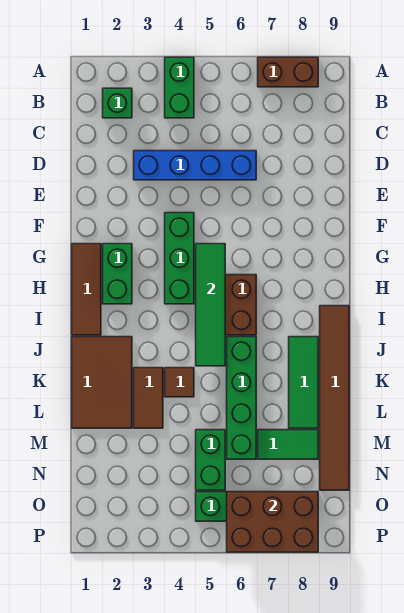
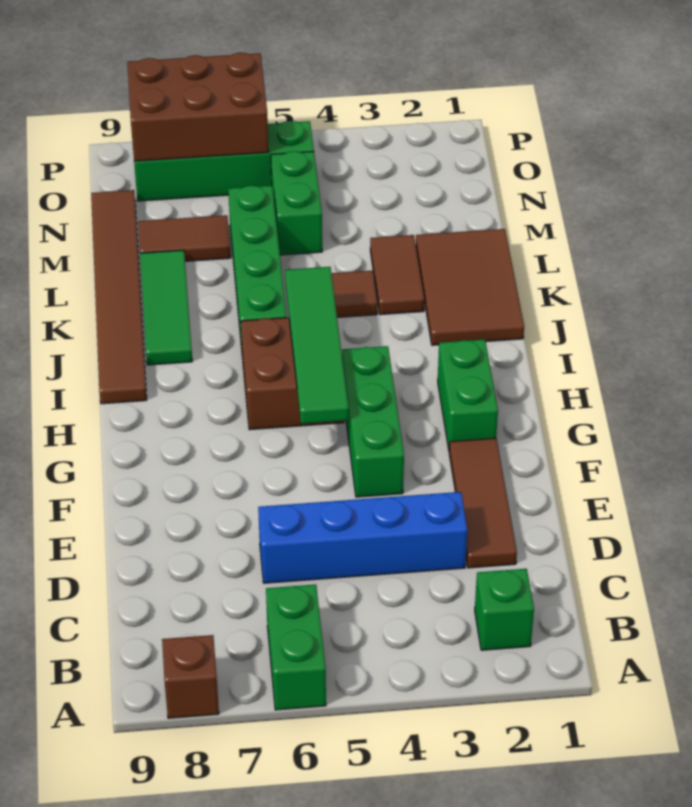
green 1x2 brick [165,57,194,118] -> green 1x2 brick moved to [266,585,326,710]
brown 1x2 brick [258,57,318,87] -> brown 1x1 brick [162,635,219,718]
brown 1x3 tile [72,244,101,335] -> brown 1x3 tile moved to [449,438,517,568]
green 1x2 tile [258,430,318,459] -> brown 1x2 tile [138,215,231,261]

